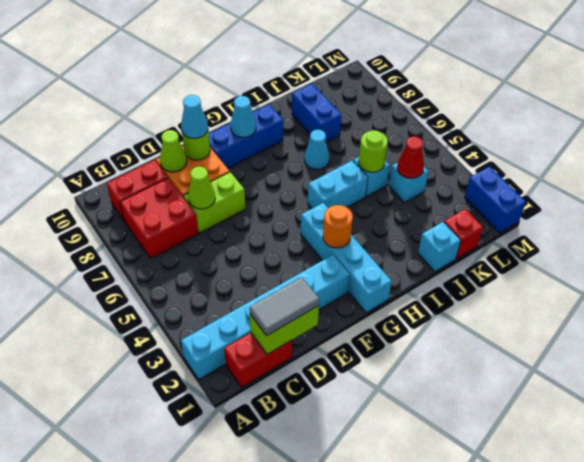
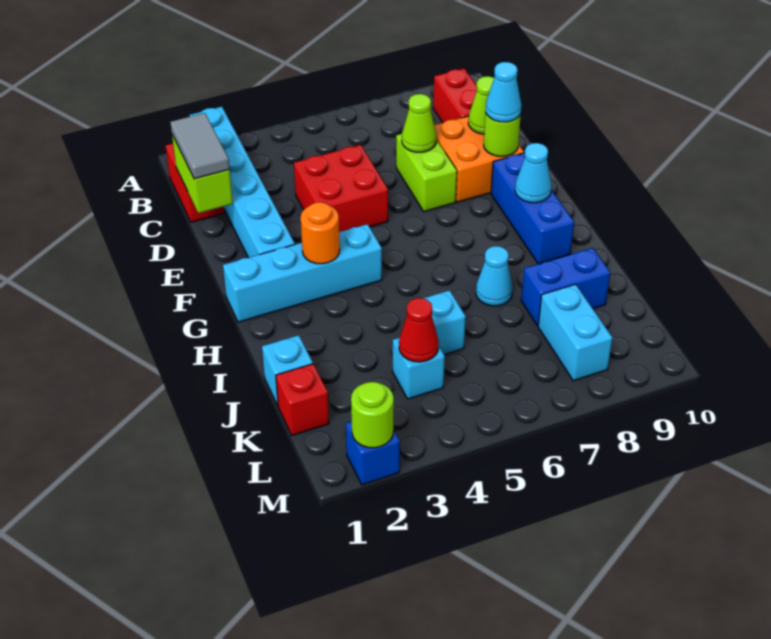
red 2x2 brick [120,178,198,258] -> red 2x2 brick moved to [294,145,388,232]
cyan 1x2 brick [308,160,368,208] -> cyan 1x2 brick moved to [538,284,612,381]
lime 1x1 round brick [359,130,388,172] -> lime 1x1 round brick moved to [351,382,394,448]
blue 1x2 brick [465,166,526,233] -> blue 1x1 brick [346,421,400,485]

